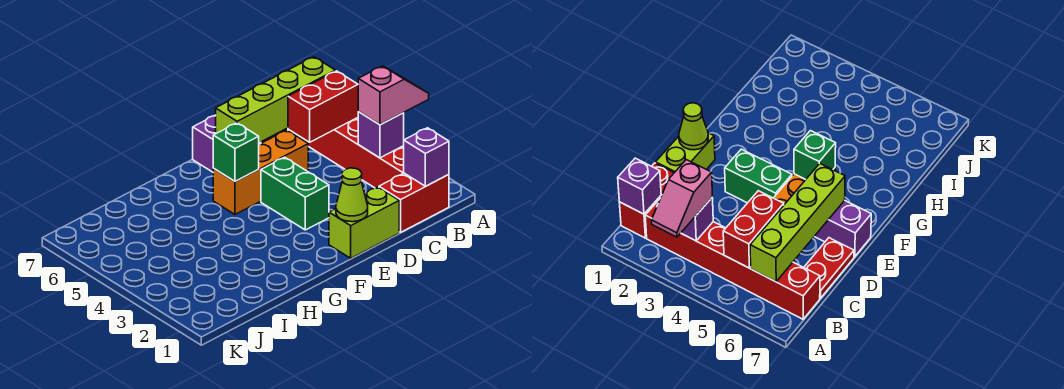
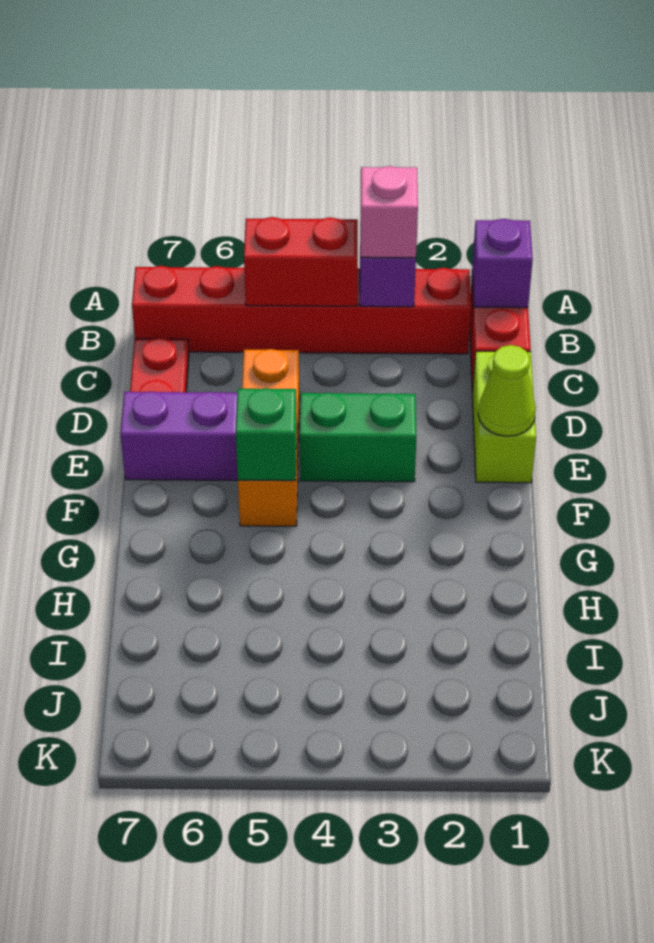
red 1x2 brick [288,71,358,142] -> red 1x2 brick turned to [244,217,358,306]
lime 1x4 brick [216,57,335,143] -> none

